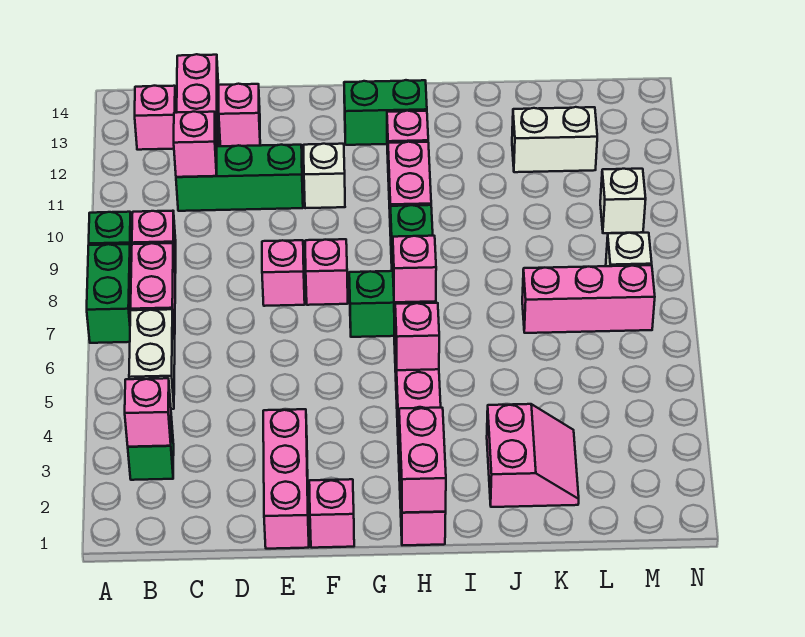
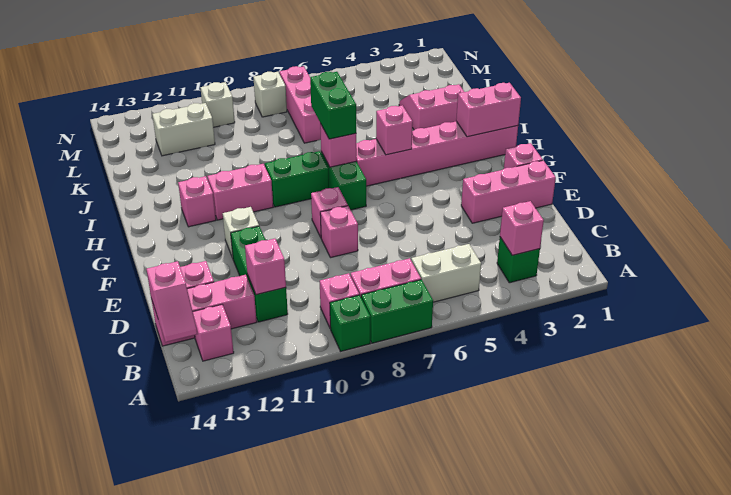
none -> pink 1x2 slope [146,261,197,342]
green 1x2 brick [344,80,427,145] -> green 1x2 brick moved to [310,72,356,139]
white 1x2 brick [512,107,597,172] -> white 1x2 brick turned to [152,103,215,156]

